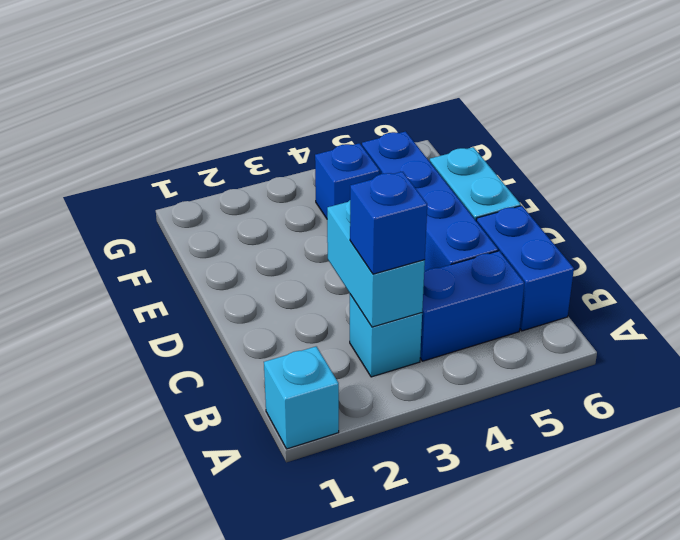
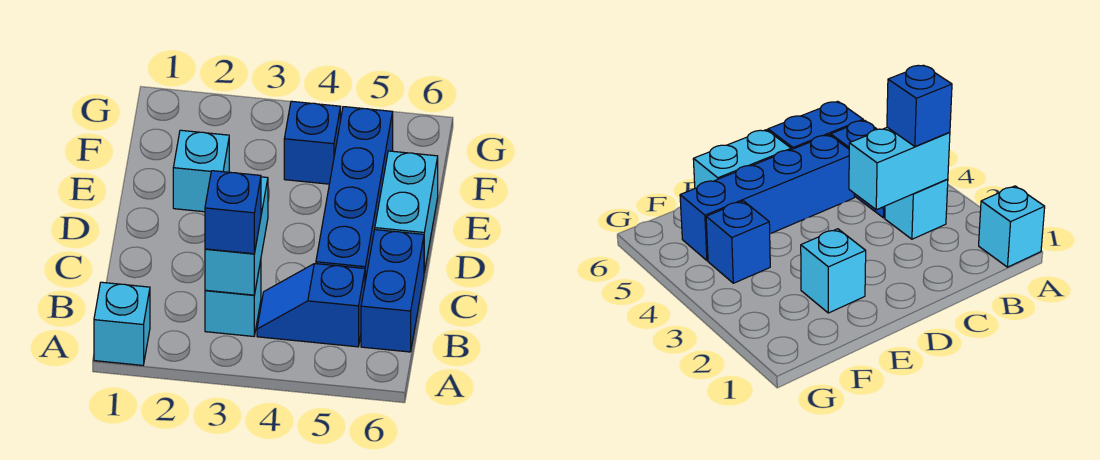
blue 1x2 brick [420,251,524,361] -> blue 1x2 slope [257,264,365,347]
none -> cyan 1x1 brick [173,130,229,212]

